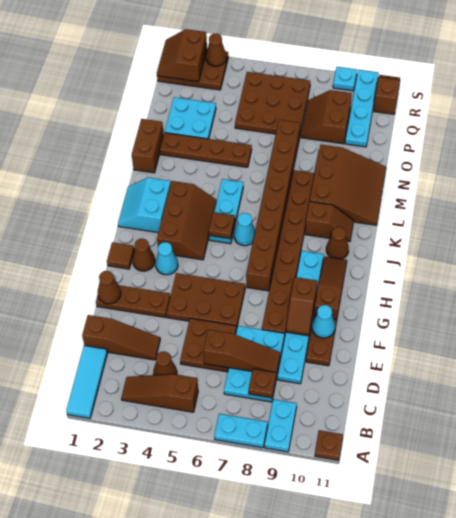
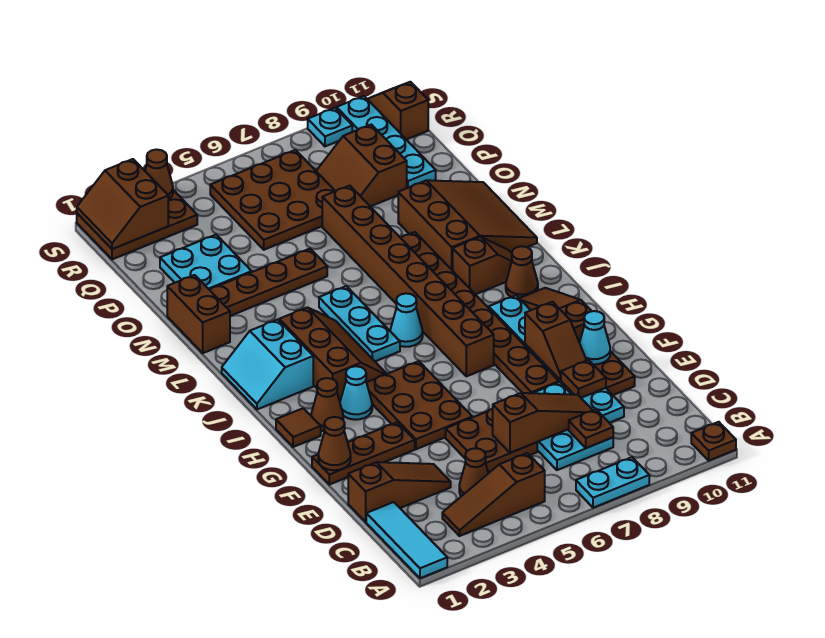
cyan 1x2 plate [265,399,297,452] -> none
brown 2x3 plate [166,273,245,328] -> brown 2x3 plate turned to [367,361,472,449]
brown 1x1 plate [209,212,235,239] -> brown 1x1 plate moved to [561,360,606,398]

